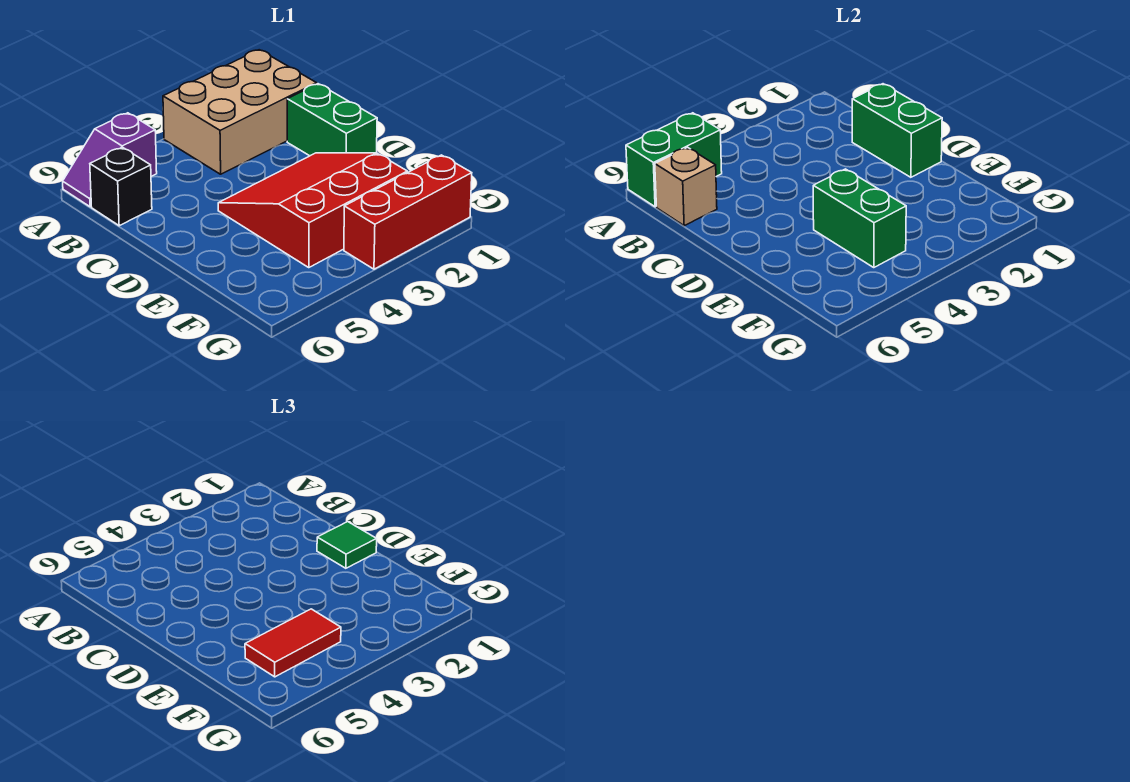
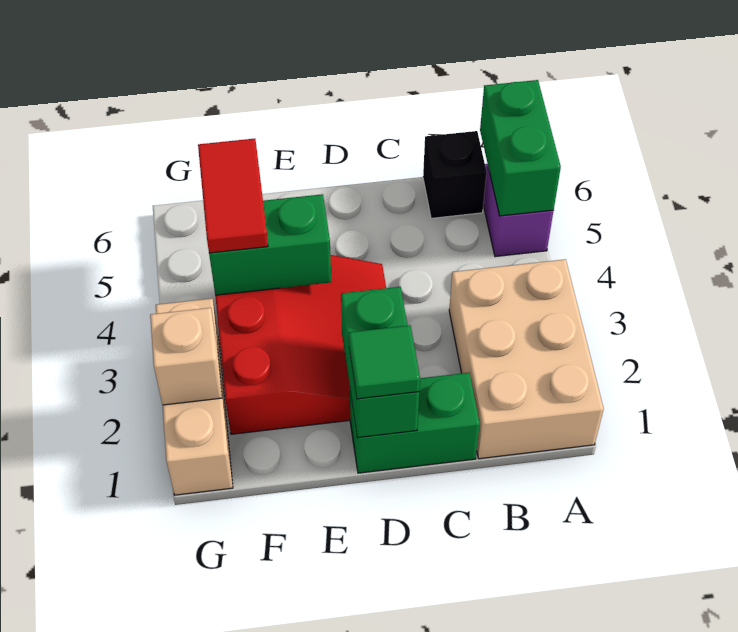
tan 1x1 brick [655,148,717,226] -> tan 1x1 brick moved to [150,308,222,405]
green 1x2 brick [852,84,942,177] -> green 1x2 brick turned to [341,287,419,438]
red 1x3 brick [344,155,472,269] -> tan 1x3 brick [156,298,233,495]

